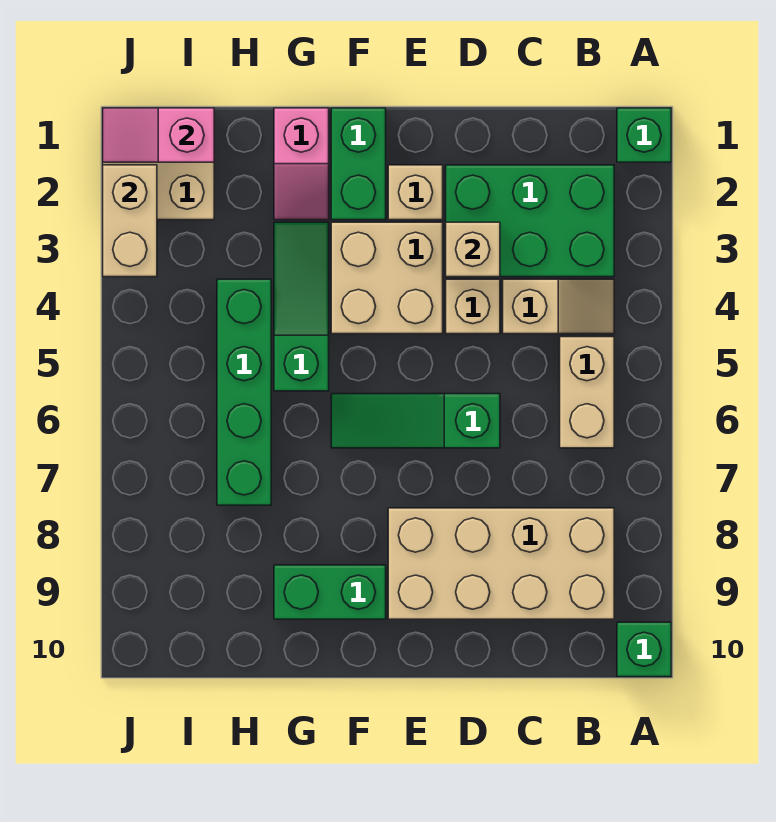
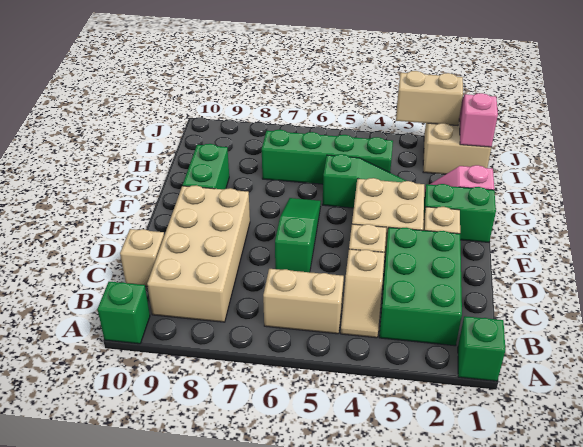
tan 1x1 brick [446,222,500,277] -> tan 1x1 brick moved to [120,229,164,286]

